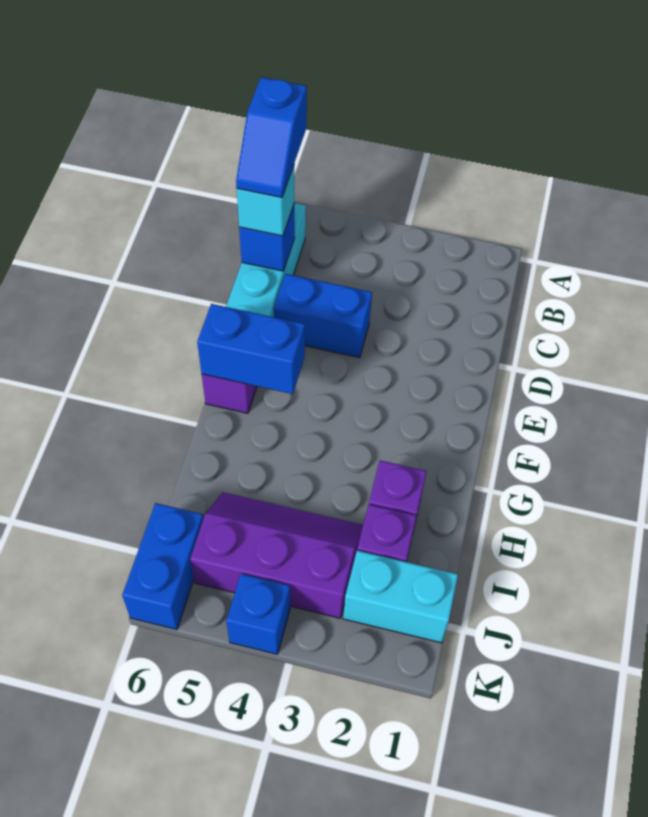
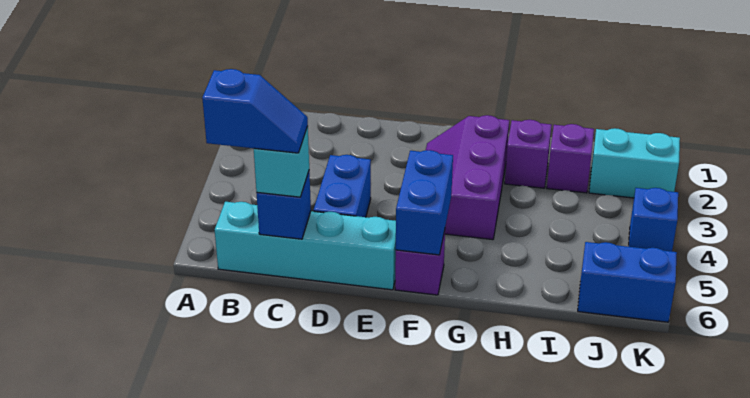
purple 2x3 slope [190,492,363,618] -> purple 2x3 slope moved to [426,115,509,240]
cyan 1x2 brick [343,551,458,643] -> cyan 1x2 brick turned to [589,128,680,198]

